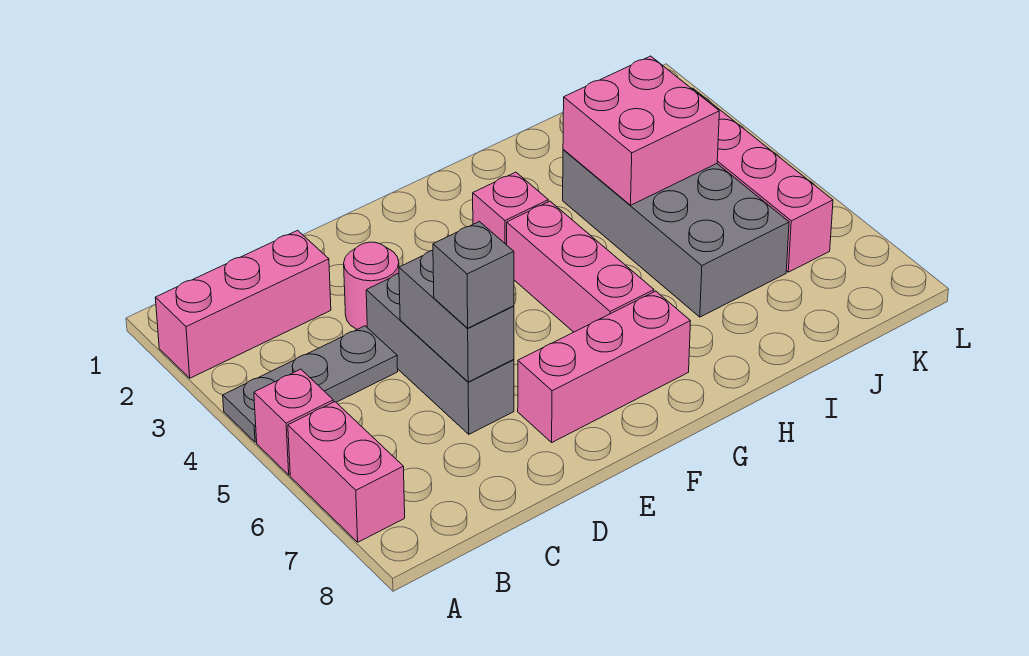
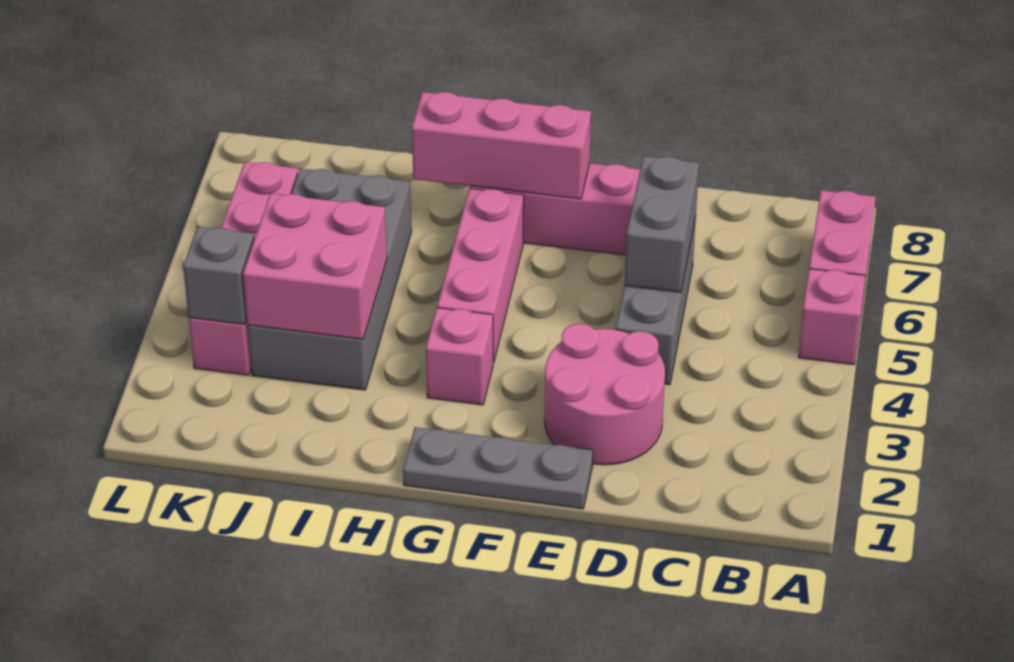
pink 1x3 brick [155,230,331,378] -> pink 1x3 brick moved to [412,92,591,199]
grey 1x3 plate [223,326,398,442] -> grey 1x3 plate moved to [403,427,593,509]
pink 1x1 round brick [344,242,399,329] -> pink 2x2 round brick [544,324,665,465]
grey 1x1 brick [433,222,514,328] -> grey 1x1 brick moved to [183,227,254,325]

